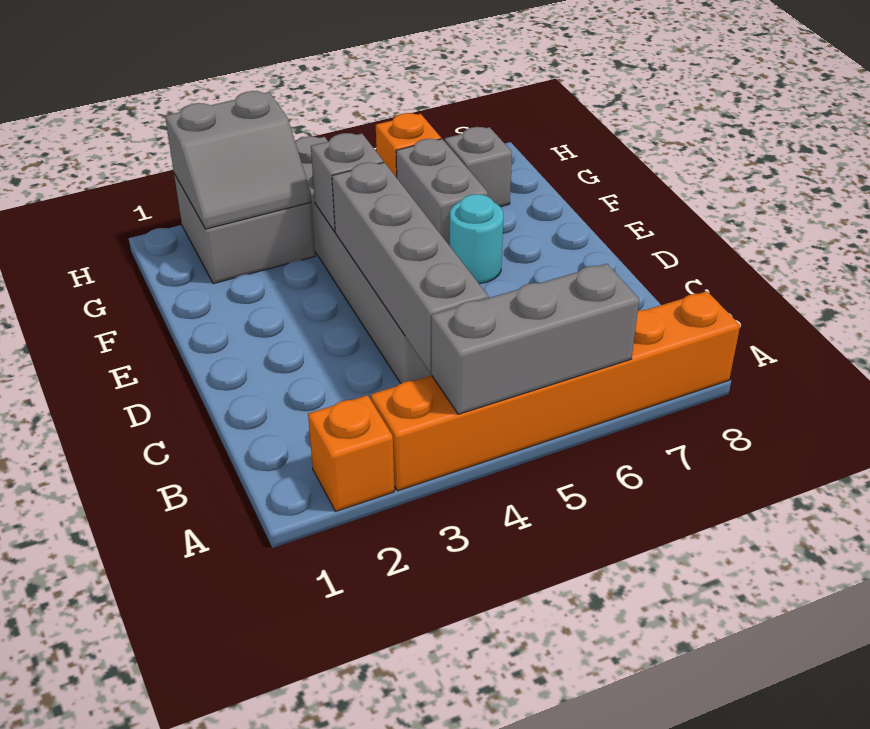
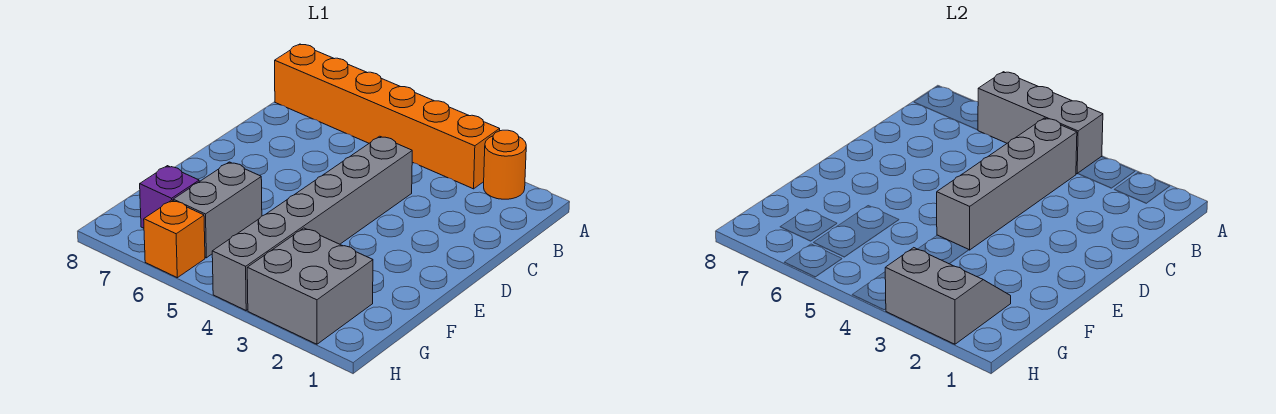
orange 1x1 brick [308,395,394,511] -> orange 1x1 round brick [484,130,526,199]
cyan 1x1 round brick [450,194,504,284] -> none
grey 1x1 brick [311,133,384,232] -> none
grey 1x1 brick [445,127,512,207] -> purple 1x1 brick [140,166,199,228]

